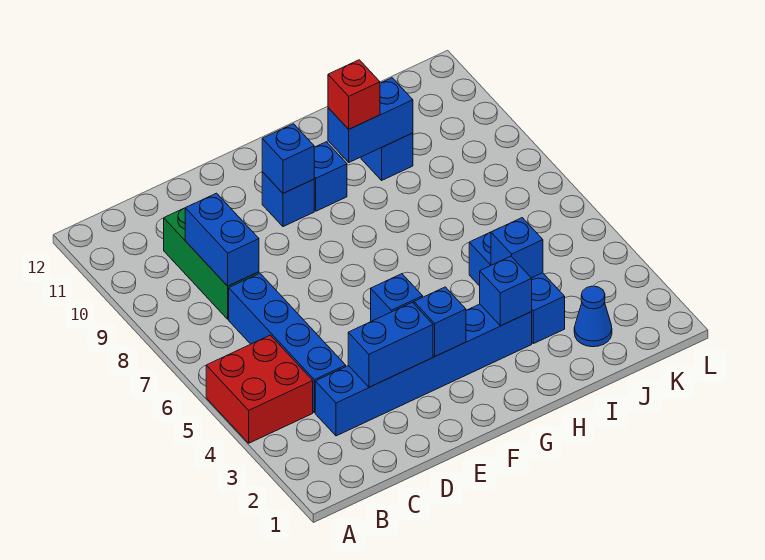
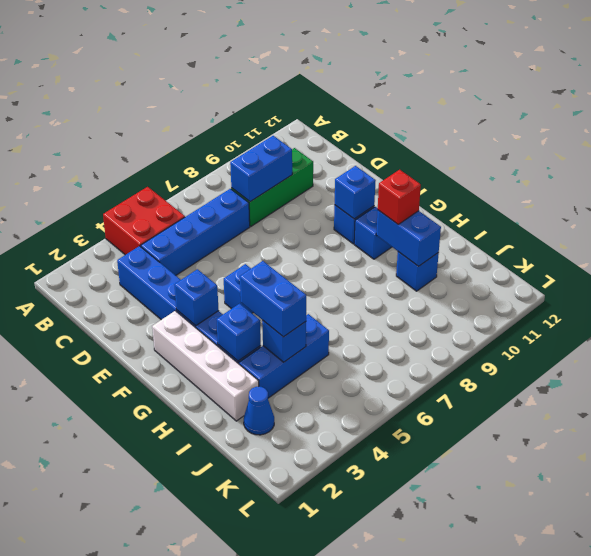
blue 1x2 brick [348,302,433,387] -> blue 1x2 brick moved to [240,261,306,337]
none -> white 1x4 brick [152,311,259,421]

